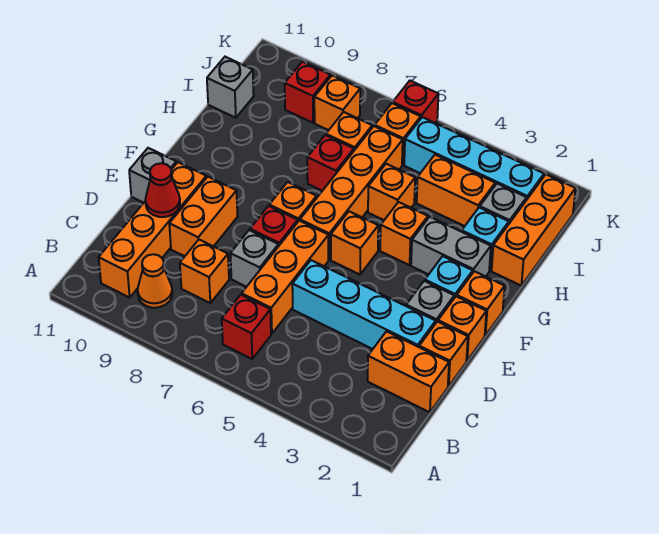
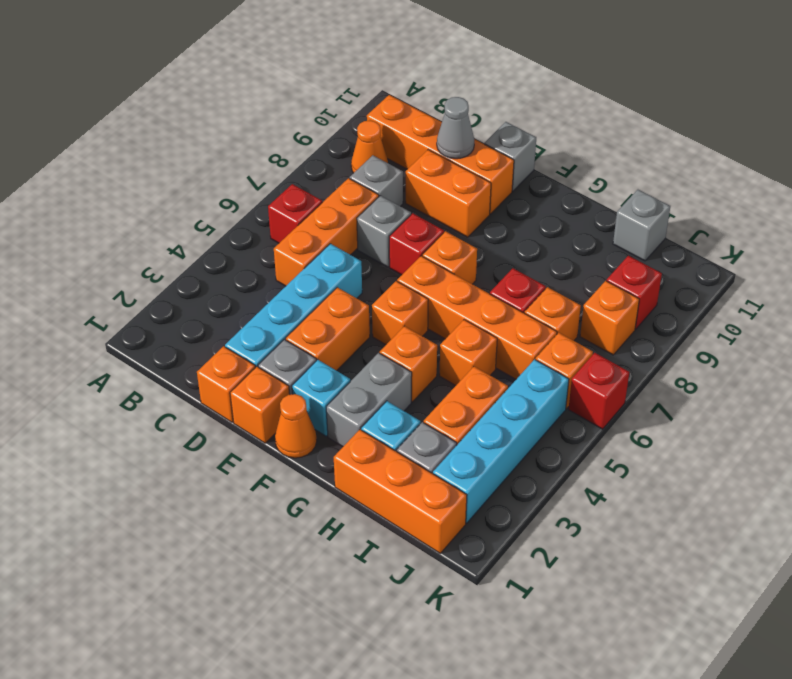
orange 1x2 brick [368,331,449,412] -> orange 1x2 brick moved to [286,287,370,371]
orange 1x3 brick [242,221,328,334] -> orange 1x3 brick turned to [274,178,379,286]
orange 1x1 brick [180,240,229,303] -> grey 1x1 brick [350,155,403,206]
red 1x1 cone [145,163,180,217] -> grey 1x1 cone [437,97,475,159]
orange 1x1 brick [457,271,505,335] -> orange 1x1 cone [275,394,317,458]

